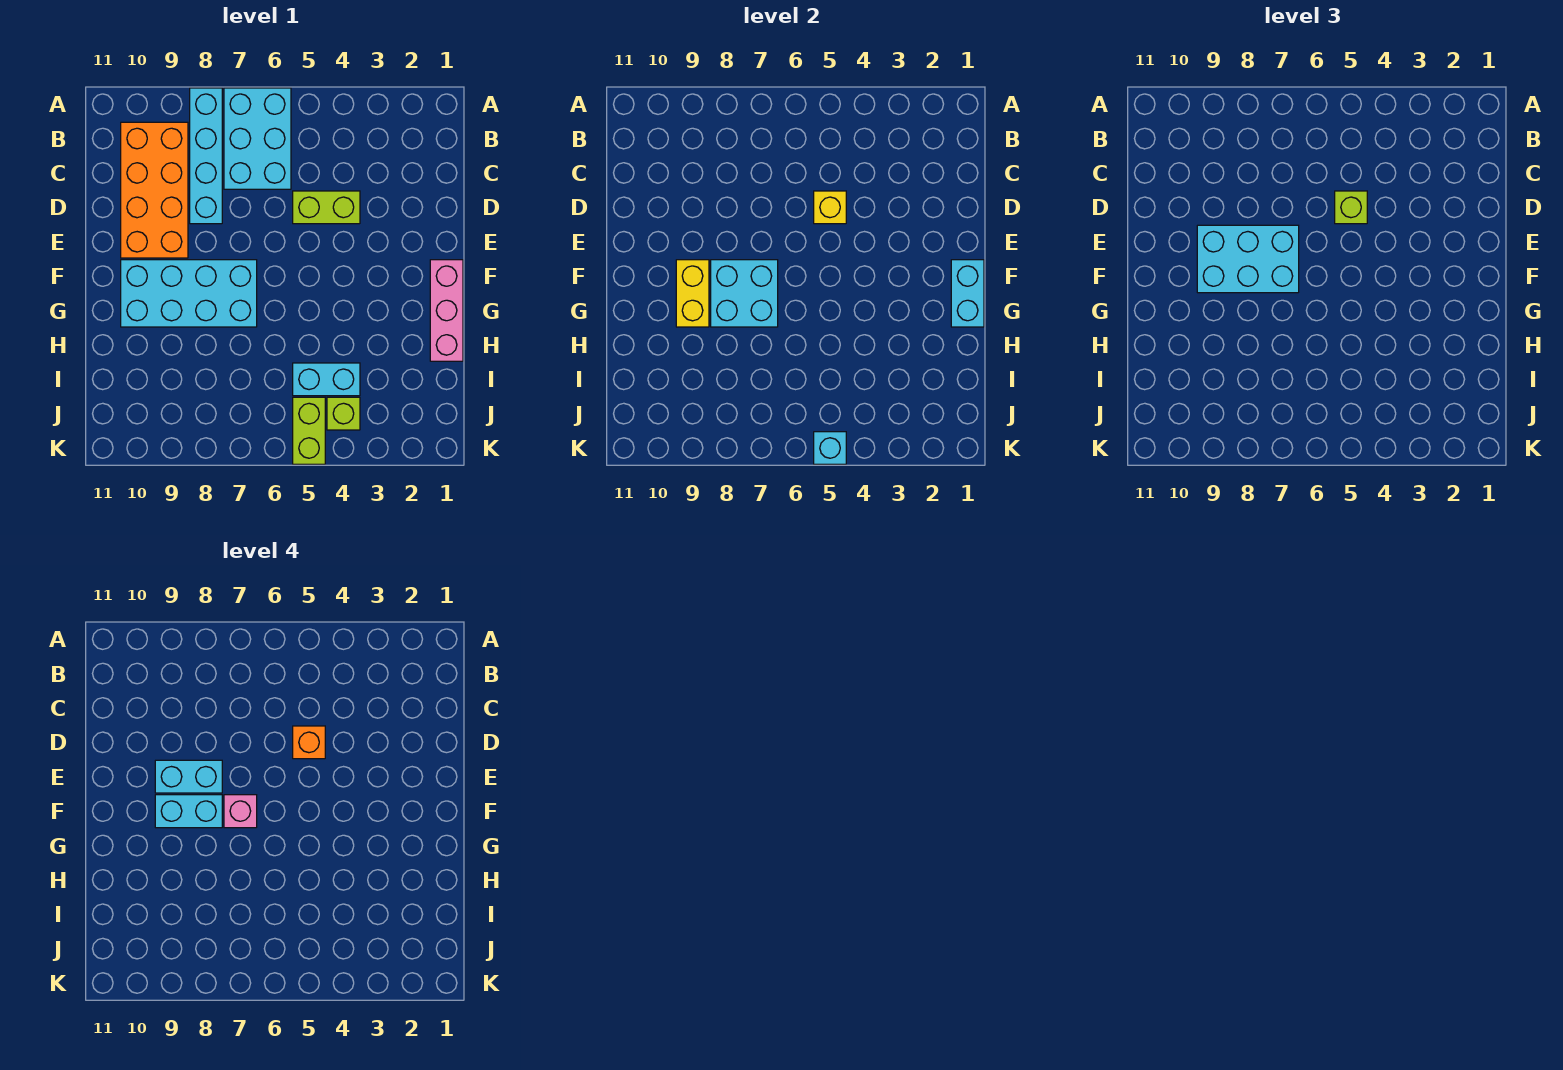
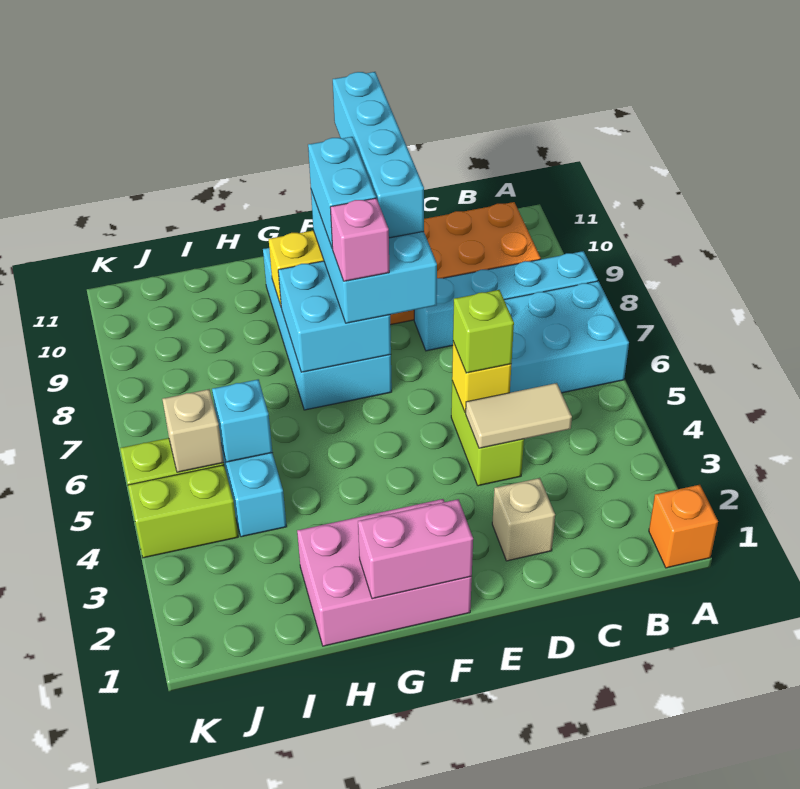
none -> tan 1x2 tile [466,383,572,448]
none -> tan 1x1 brick [492,478,555,561]
orange 1x1 brick [293,726,325,759] -> orange 1x1 brick moved to [649,485,718,568]
cyan 1x2 brick [155,760,222,793] -> cyan 1x4 brick [333,72,424,238]
pink 1x3 brick [430,260,463,361] -> pink 2x3 brick [297,499,472,646]
cyan 1x2 brick [951,260,984,327] -> pink 1x2 brick [358,499,473,599]
lime 1x1 brick [327,397,360,430] -> lime 1x2 brick [128,465,238,558]
none -> tan 1x1 brick [162,389,224,472]
cyan 1x1 brick [814,432,846,464] -> cyan 1x1 brick moved to [212,379,272,462]

